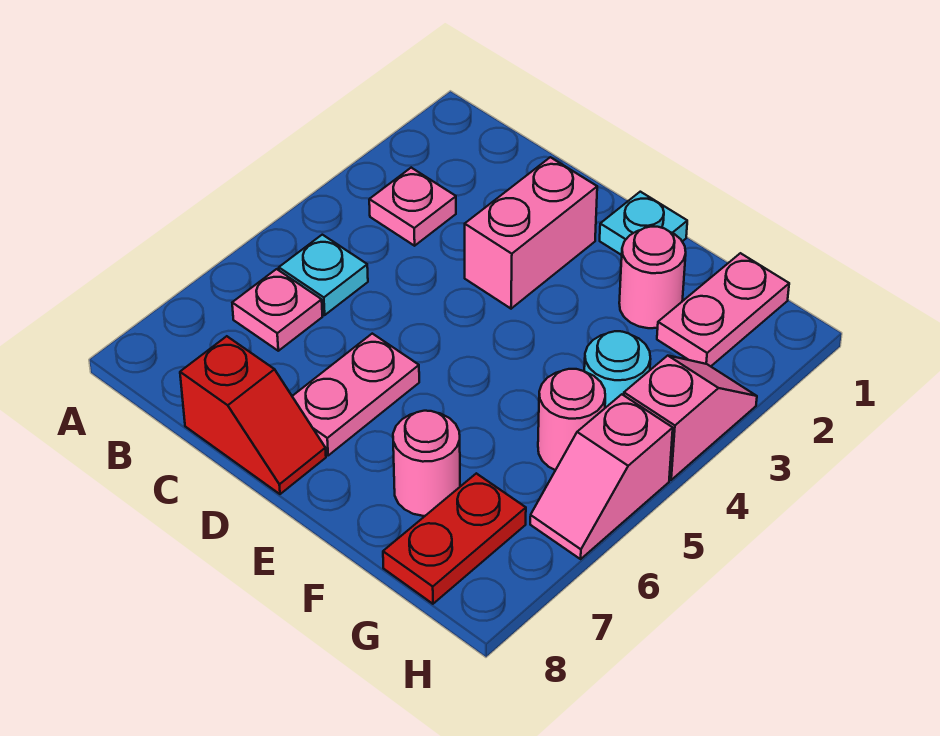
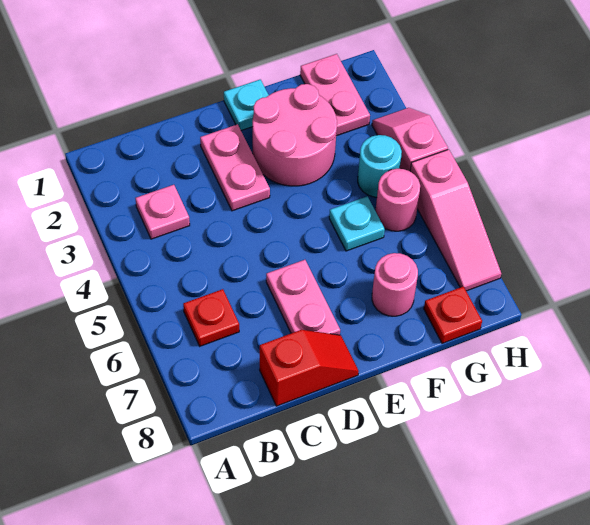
cyan 1x1 plate [279,235,368,315] -> cyan 1x1 plate moved to [329,196,385,251]
pink 1x1 plate [232,269,322,351] -> red 1x1 plate [183,289,239,346]
pink 1x2 brick [465,157,597,309] -> pink 1x2 plate [200,124,270,211]
pink 1x1 round brick [619,227,686,328] -> pink 2x2 round brick [253,84,337,186]
red 1x2 plate [383,473,526,604] -> red 1x1 plate [424,286,482,343]
pink 1x2 slope [530,394,673,559] -> pink 1x3 slope [410,149,501,291]

